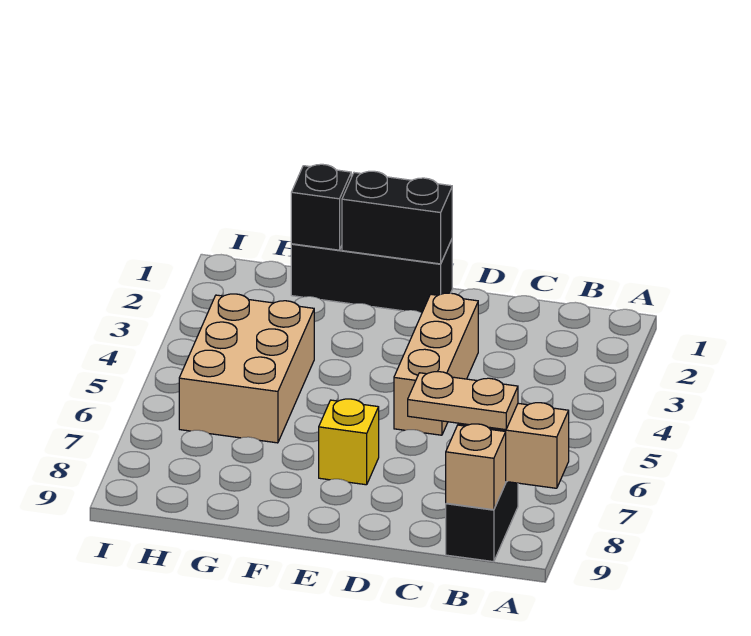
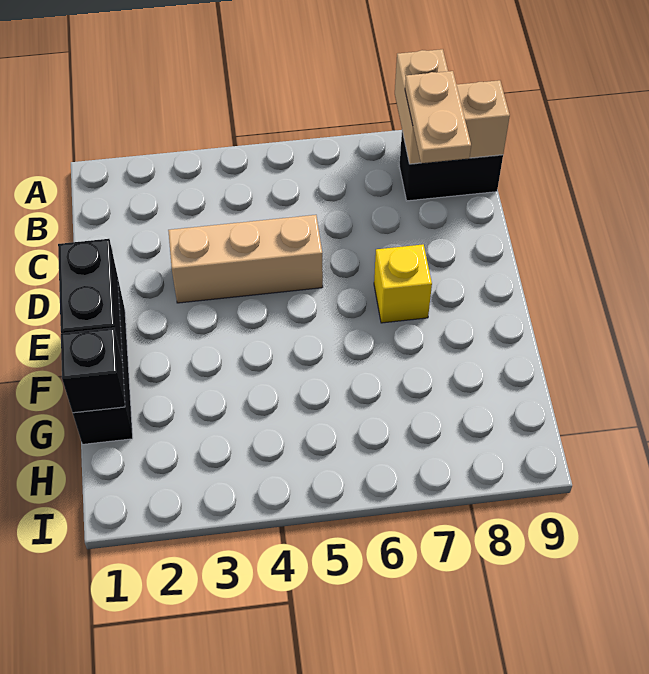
tan 2x3 brick [179,294,314,443] -> none

